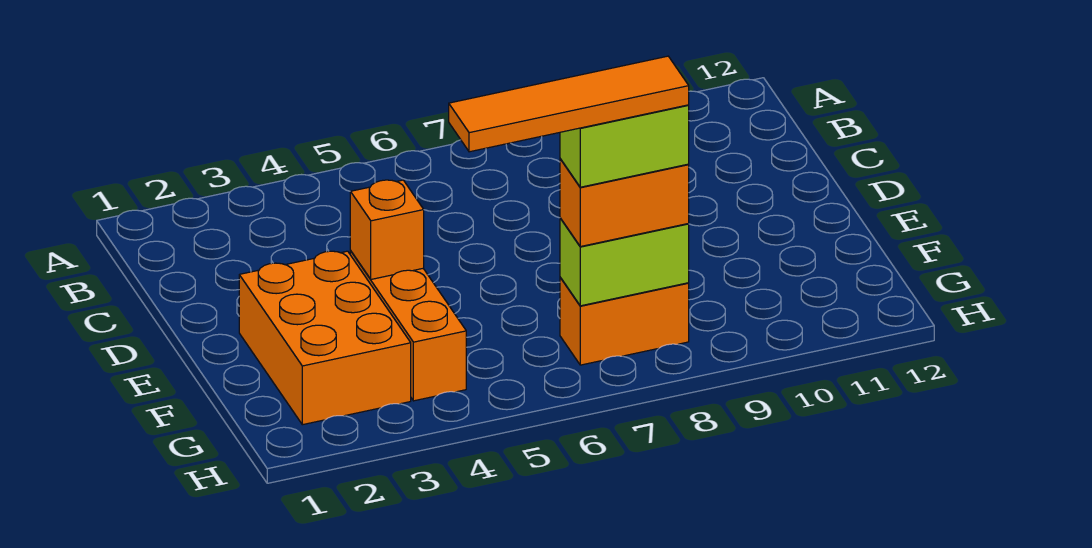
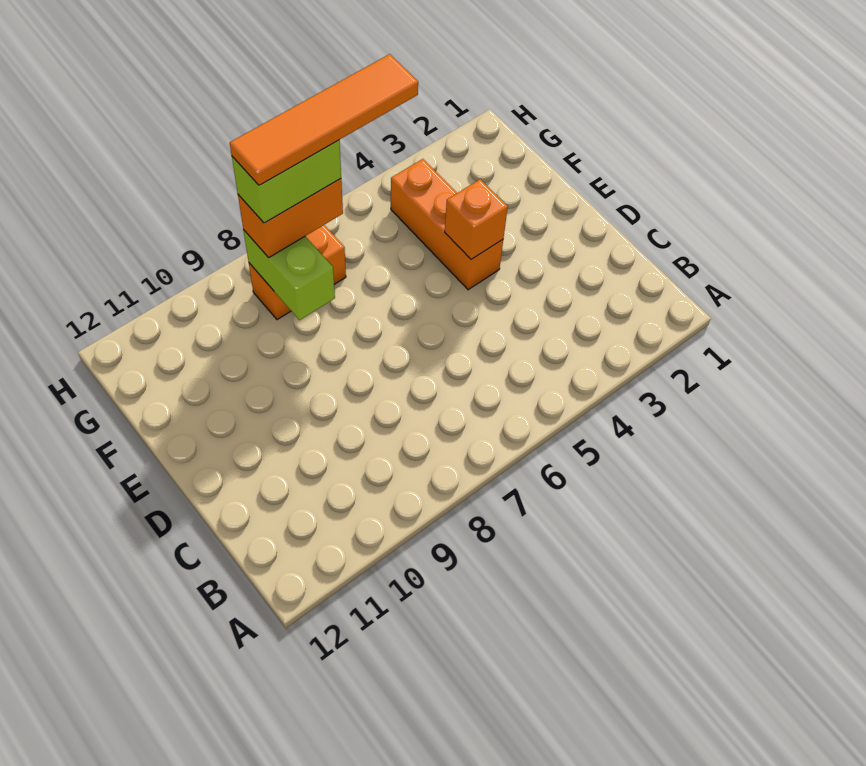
orange 2x3 brick [239,251,411,425] -> none
lime 1x2 brick [560,218,689,306] -> lime 1x2 brick turned to [243,230,335,320]

